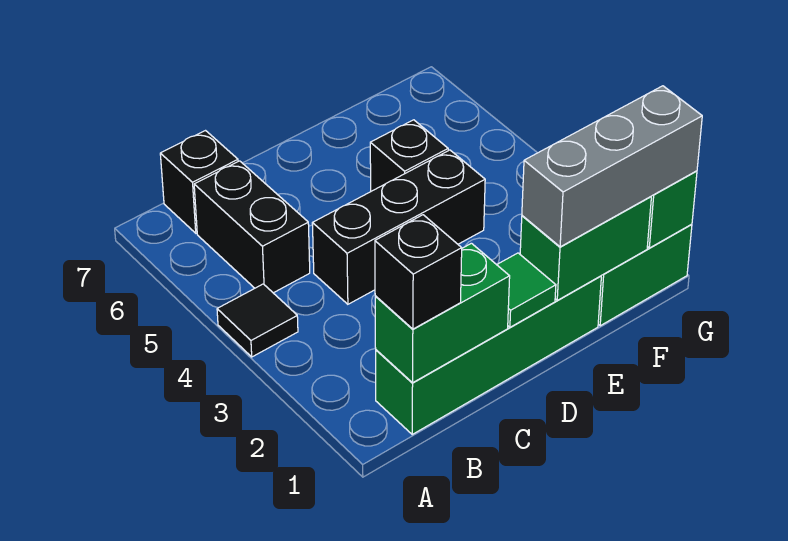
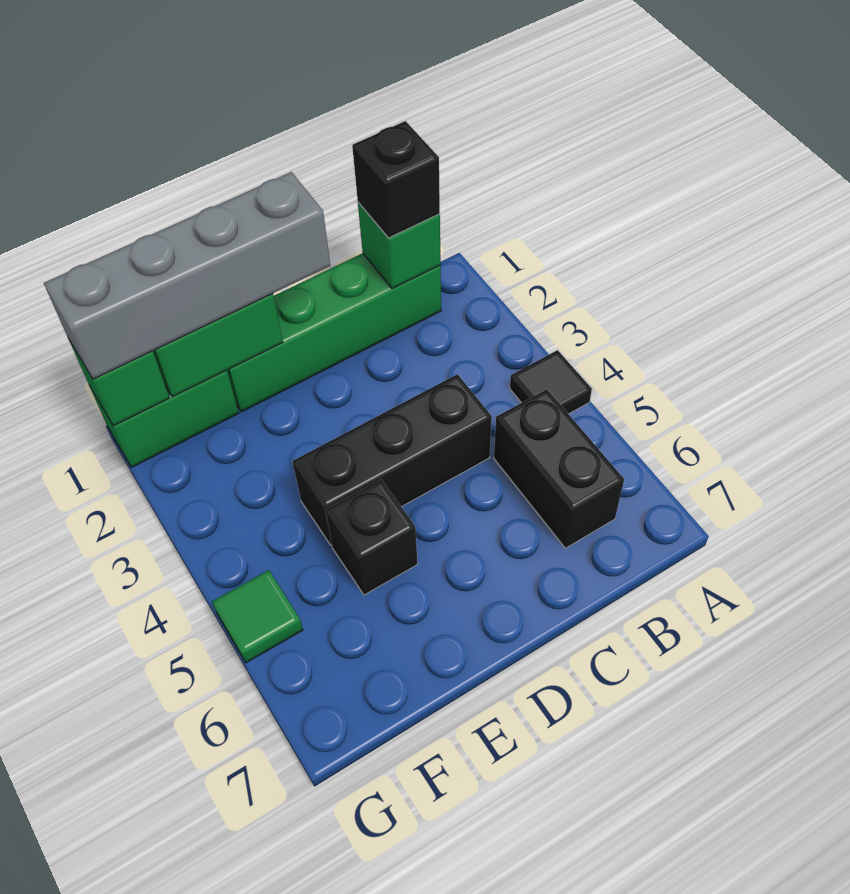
green 1x2 brick [375,243,510,383] -> green 1x1 brick [358,202,441,289]
black 1x1 brick [160,131,238,233] -> none
green 1x1 tile [497,253,556,327] -> green 1x1 tile moved to [212,570,303,663]
grey 1x3 brick [522,86,702,247] -> grey 1x4 brick [44,172,330,379]

